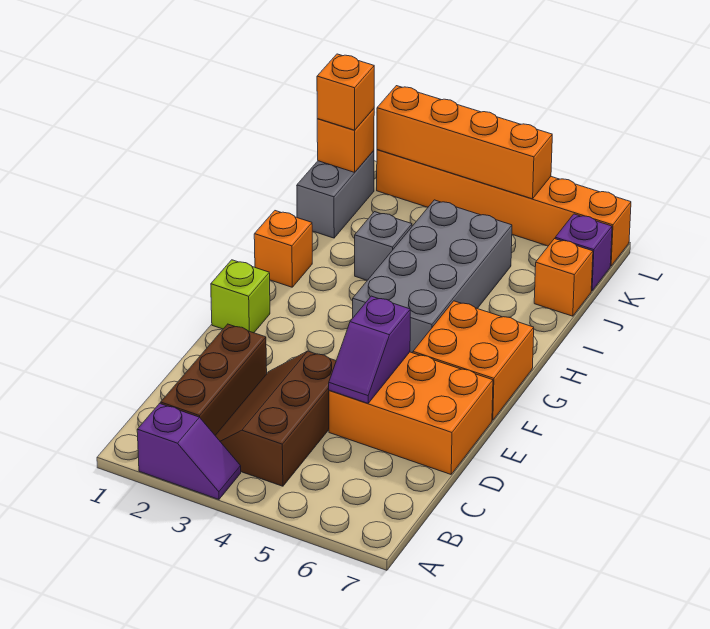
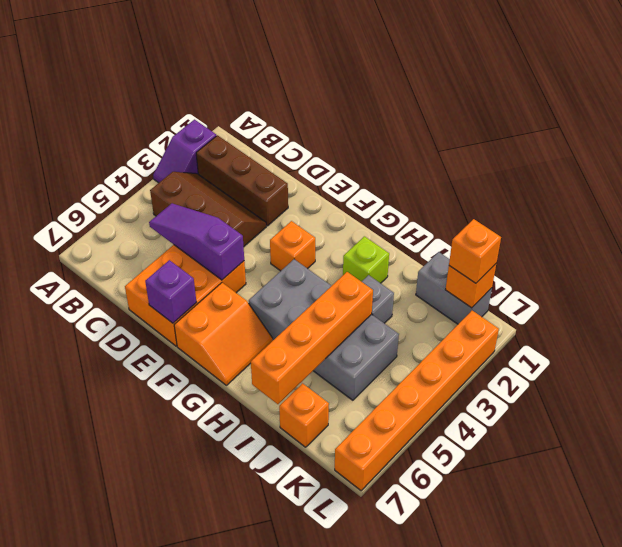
purple 1x2 slope [329,296,410,403] -> purple 1x3 slope [149,203,244,280]
lime 1x1 brick [211,260,270,333] -> lime 1x1 brick moved to [343,236,389,283]
orange 2x2 brick [413,301,534,420] -> orange 2x2 slope [174,283,273,385]
orange 1x1 brick [254,211,313,287] -> orange 1x1 brick moved to [270,221,315,271]
purple 1x1 brick [555,214,612,291] -> purple 1x1 brick moved to [145,260,197,323]
orange 1x4 brick [377,86,552,199] -> orange 1x4 brick moved to [251,272,373,404]

